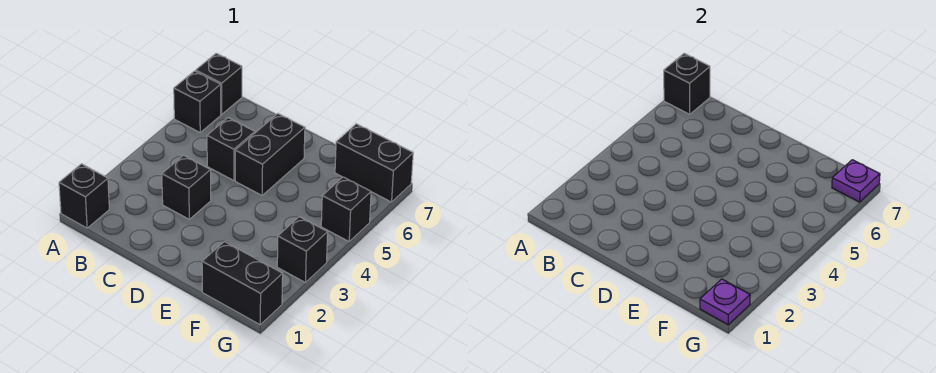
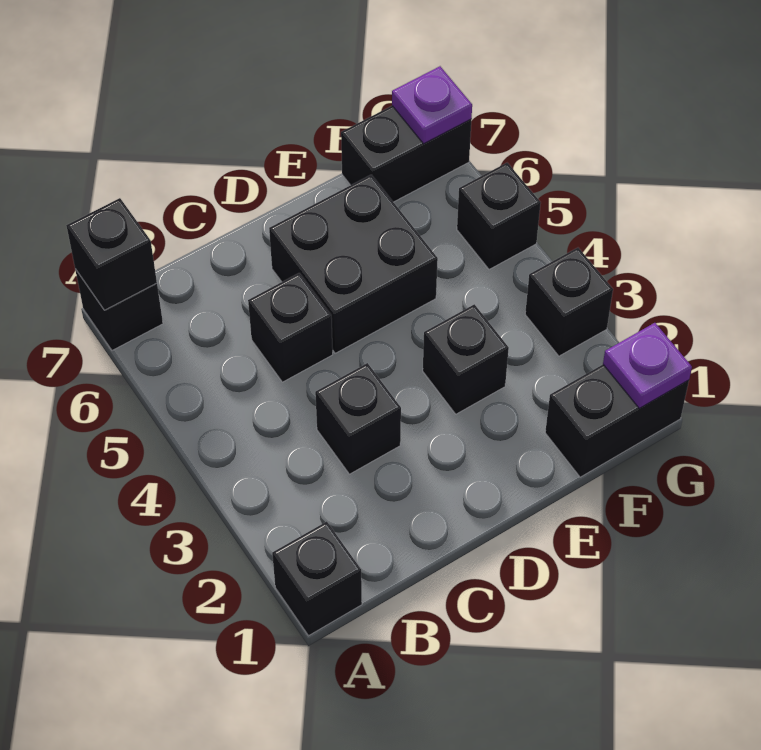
black 1x1 brick [174,71,221,132] -> black 1x1 brick moved to [423,304,509,414]
black 1x2 brick [235,114,305,195] -> black 2x2 brick [269,175,438,353]

